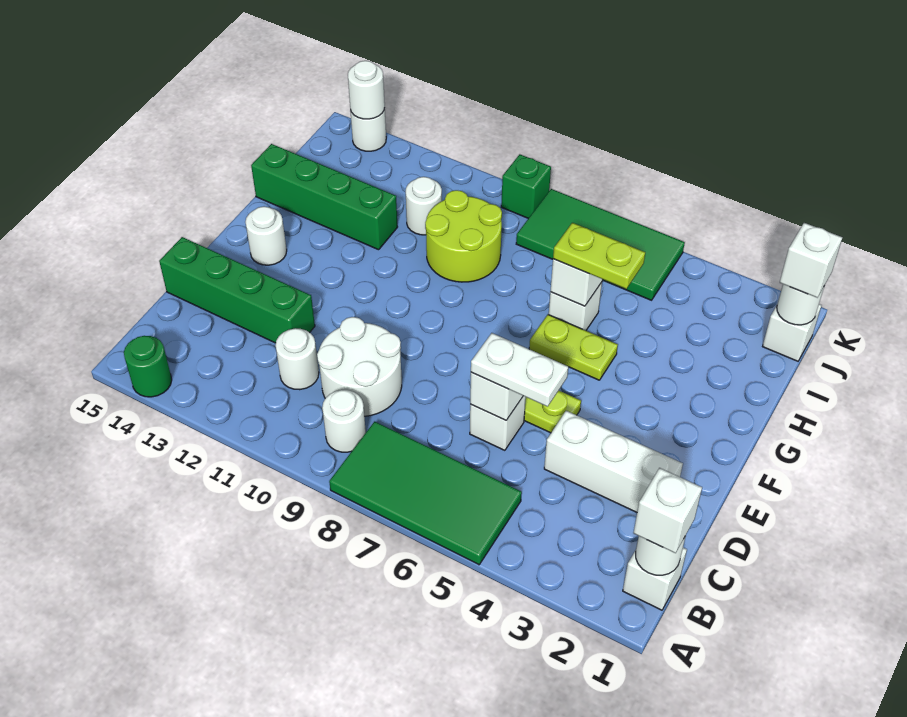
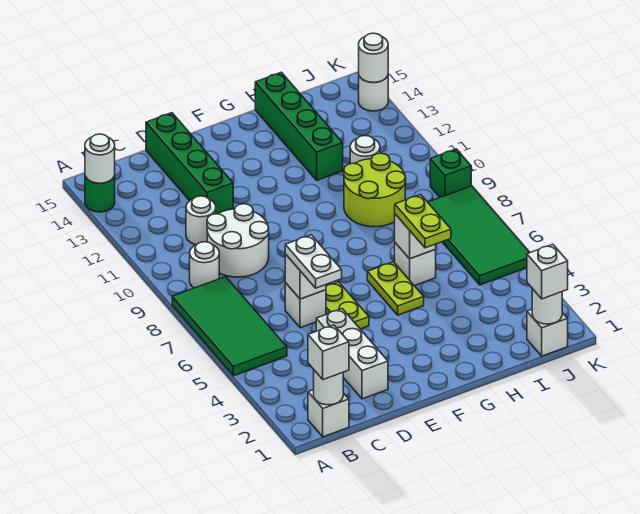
white 1x1 round brick [245,206,287,265] -> white 1x1 round brick moved to [85,134,115,183]

